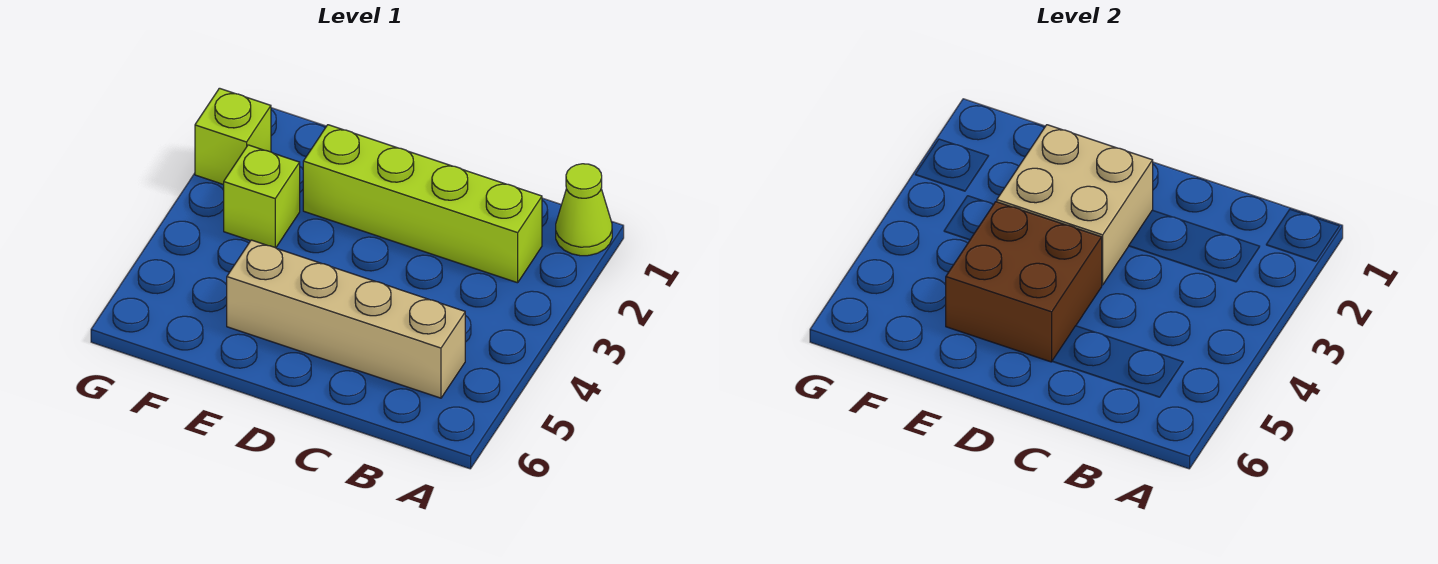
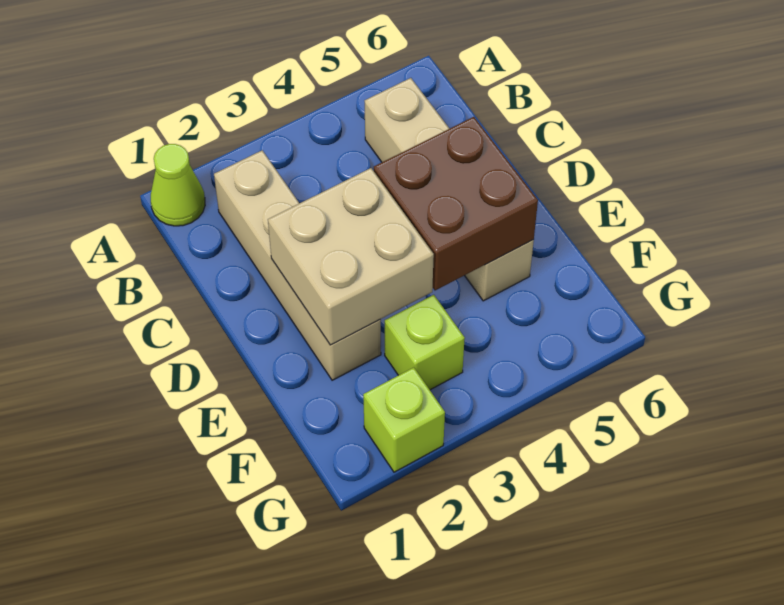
lime 1x4 brick [303,125,542,283] -> tan 1x4 brick [214,150,381,380]

